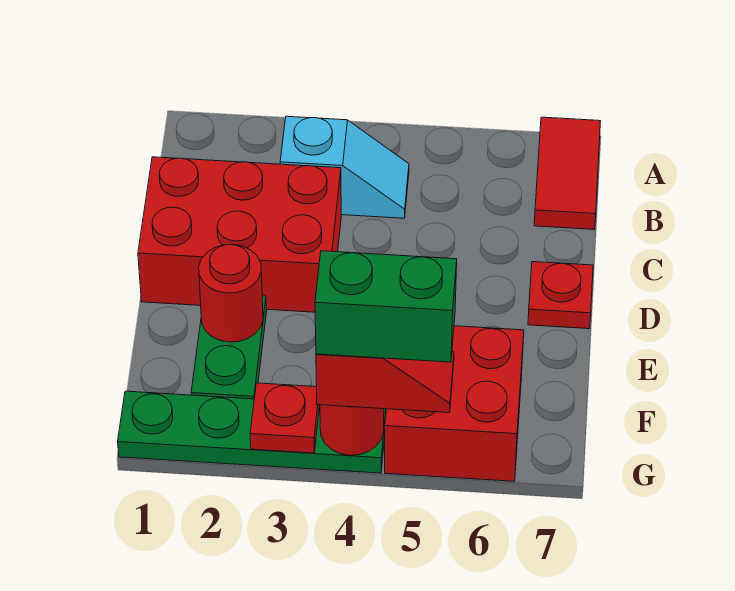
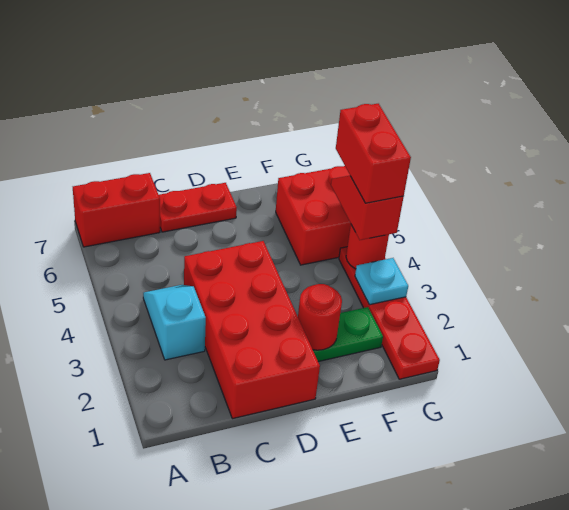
red 1x2 tile [534,117,601,229] -> red 1x2 brick [73,173,160,247]
red 2x3 brick [138,157,341,312] -> red 2x4 brick [184,241,320,419]
red 1x1 plate [528,262,593,329] -> red 1x2 plate [159,183,237,232]
green 1x4 plate [118,391,386,473] -> red 1x4 plate [339,247,440,379]
red 1x1 plate [250,383,320,453] -> cyan 1x1 plate [355,258,408,305]
green 1x2 brick [315,251,457,362] -> red 1x2 brick [336,104,411,203]

